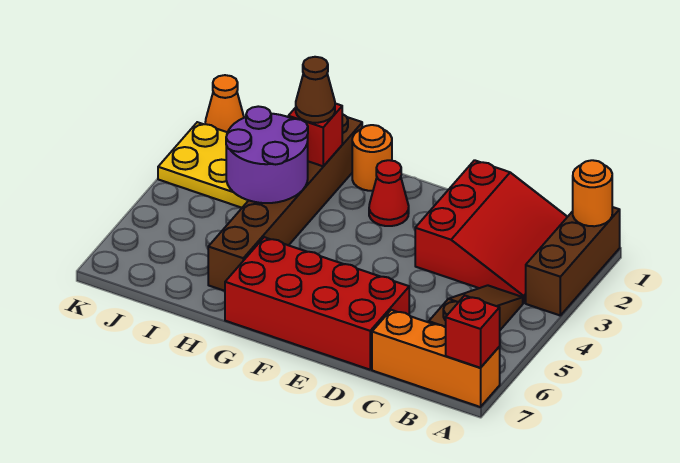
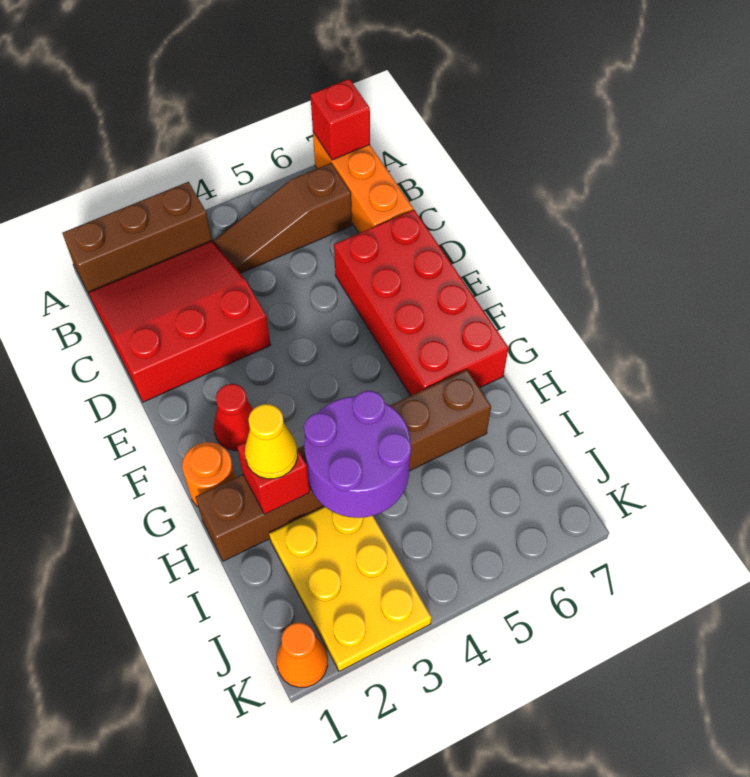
orange 1x1 round brick [573,160,612,226] -> none
brown 1x1 cone [296,57,335,123] -> yellow 1x1 cone [245,404,298,479]

